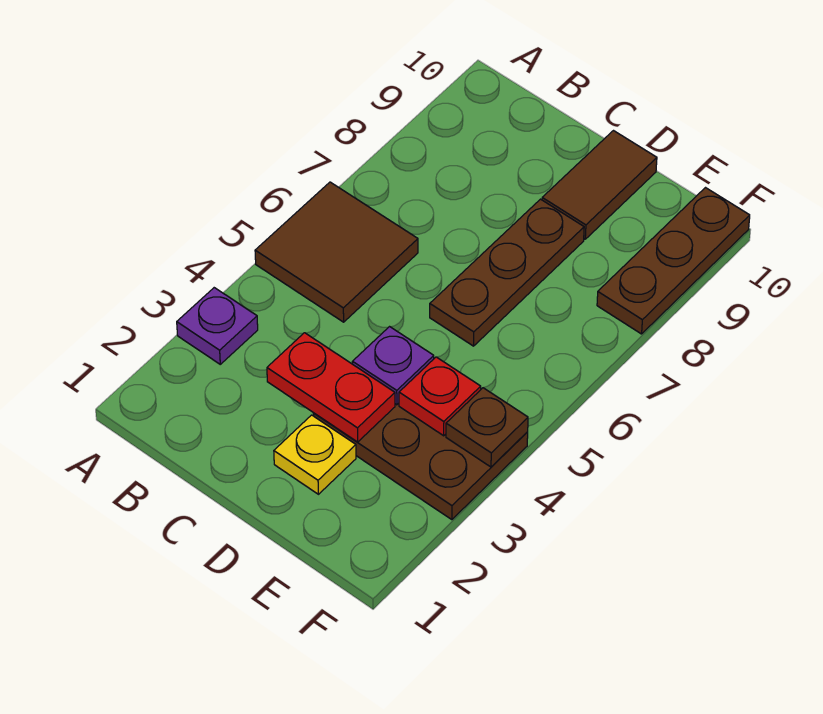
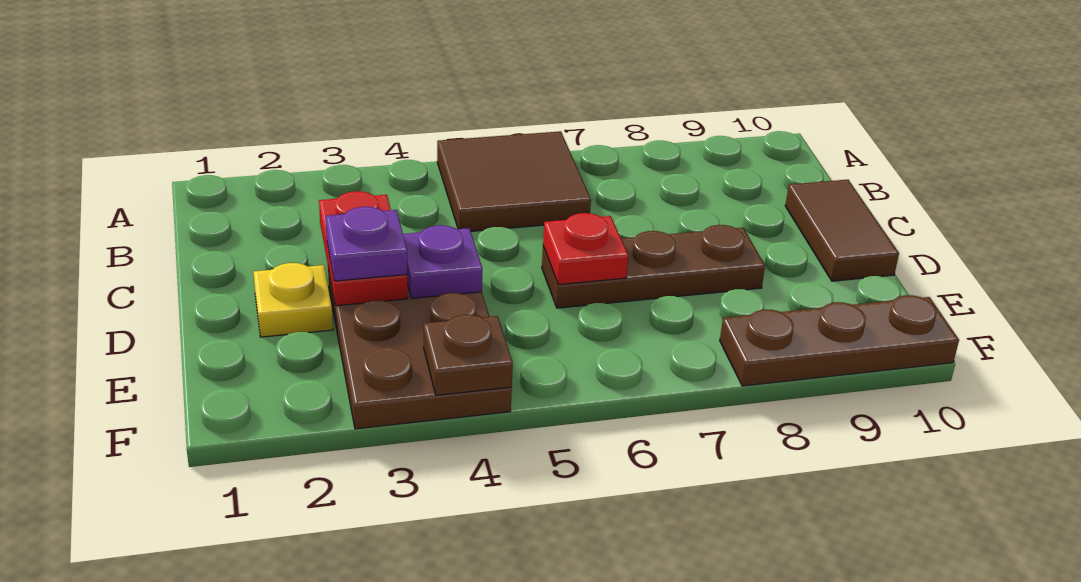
purple 1x1 plate [177,288,258,364] -> purple 1x1 plate moved to [326,207,407,281]
brown 1x2 tile [542,131,657,239] -> brown 1x2 tile turned to [785,180,899,281]
red 1x1 plate [399,357,481,436] -> red 1x1 plate moved to [543,213,628,285]

